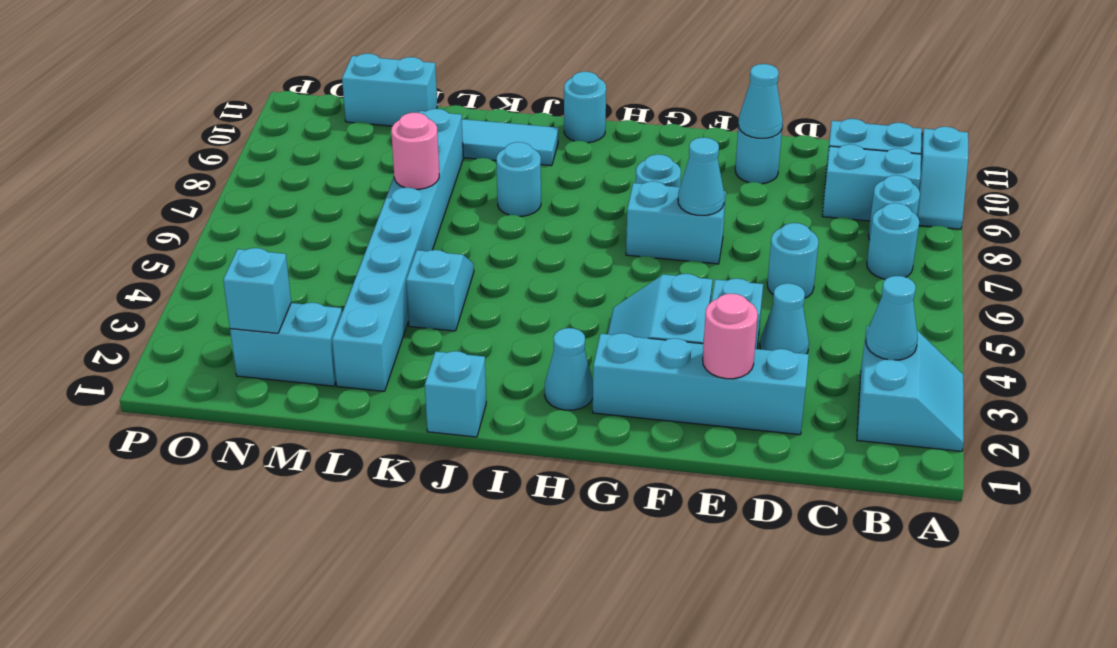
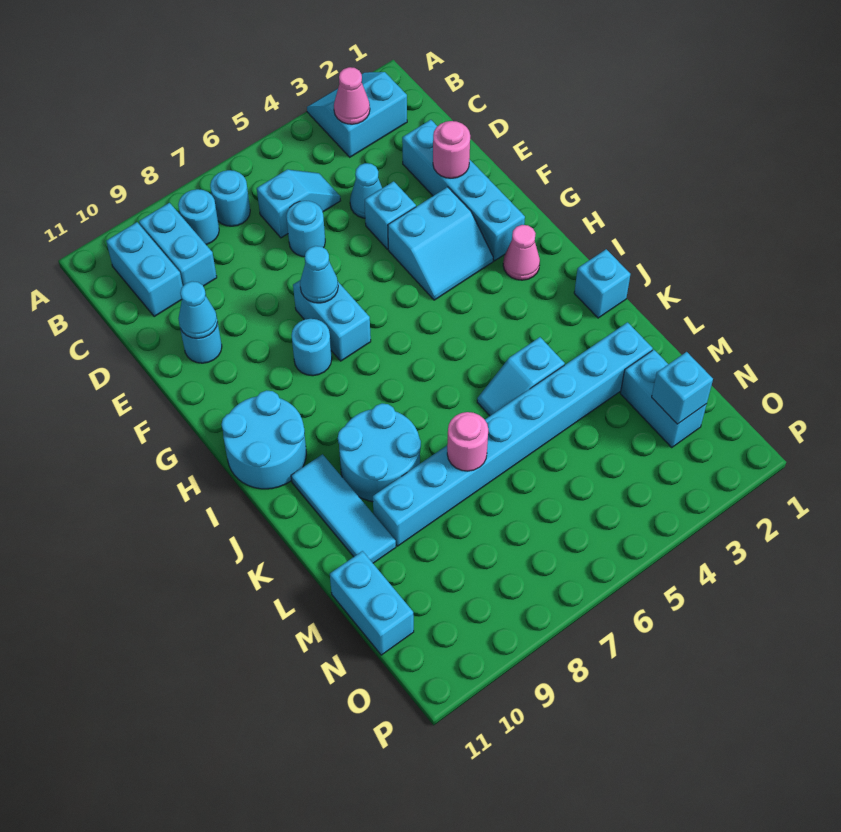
cyan 1x2 slope [917,127,968,229] -> cyan 1x2 slope moved to [257,170,341,238]
cyan 1x1 cone [866,276,918,360] -> pink 1x1 cone [334,67,370,124]
cyan 1x1 cone [545,328,593,410] -> pink 1x1 cone [503,225,540,280]
cyan 1x1 round brick [564,72,606,143] -> cyan 2x2 round brick [221,390,306,489]
cyan 1x1 round brick [496,142,541,216] -> cyan 2x2 round brick [338,403,421,502]

